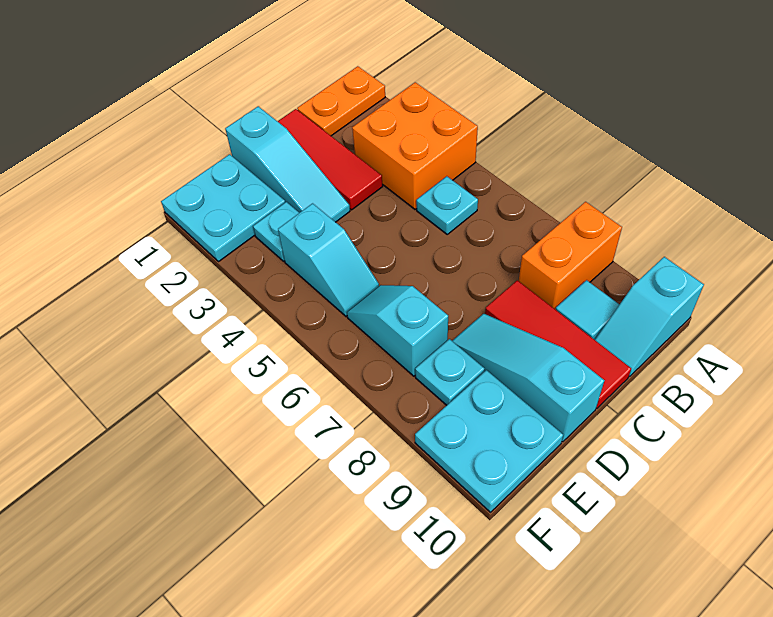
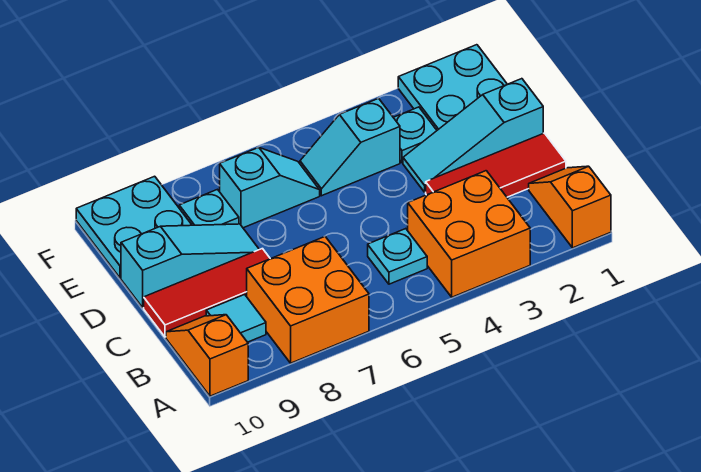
orange 1x2 plate [297,66,385,136] -> orange 1x2 slope [529,166,611,248]
orange 1x2 brick [519,202,622,310] -> orange 2x2 brick [247,237,369,363]
cyan 1x2 slope [595,257,704,377] -> orange 1x2 slope [166,315,248,396]

